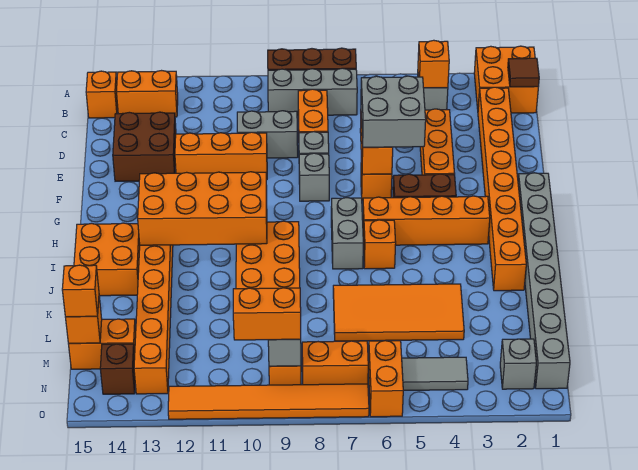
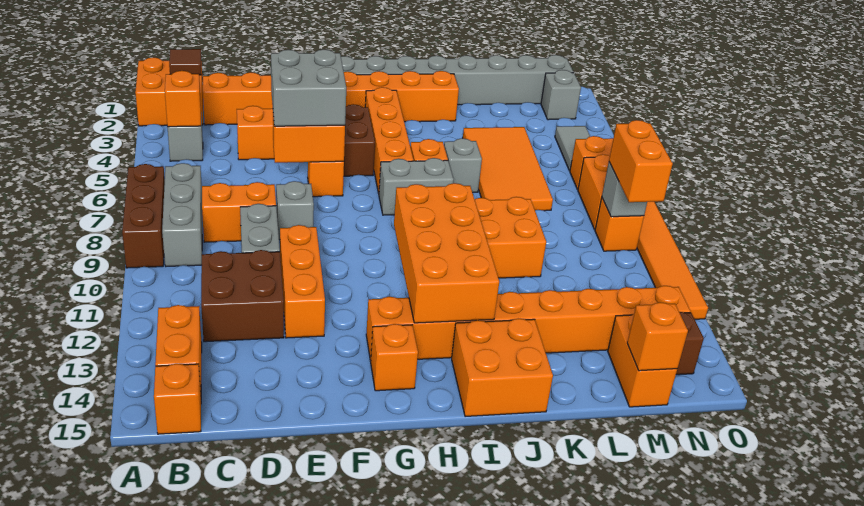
brown 2x2 brick [113,112,176,181] -> brown 2x2 brick moved to [201,250,284,342]
grey 1x1 brick [299,153,329,201] -> grey 1x1 brick moved to [444,138,482,193]
orange 1x1 brick [62,265,99,317] -> orange 1x1 brick moved to [371,324,418,391]

